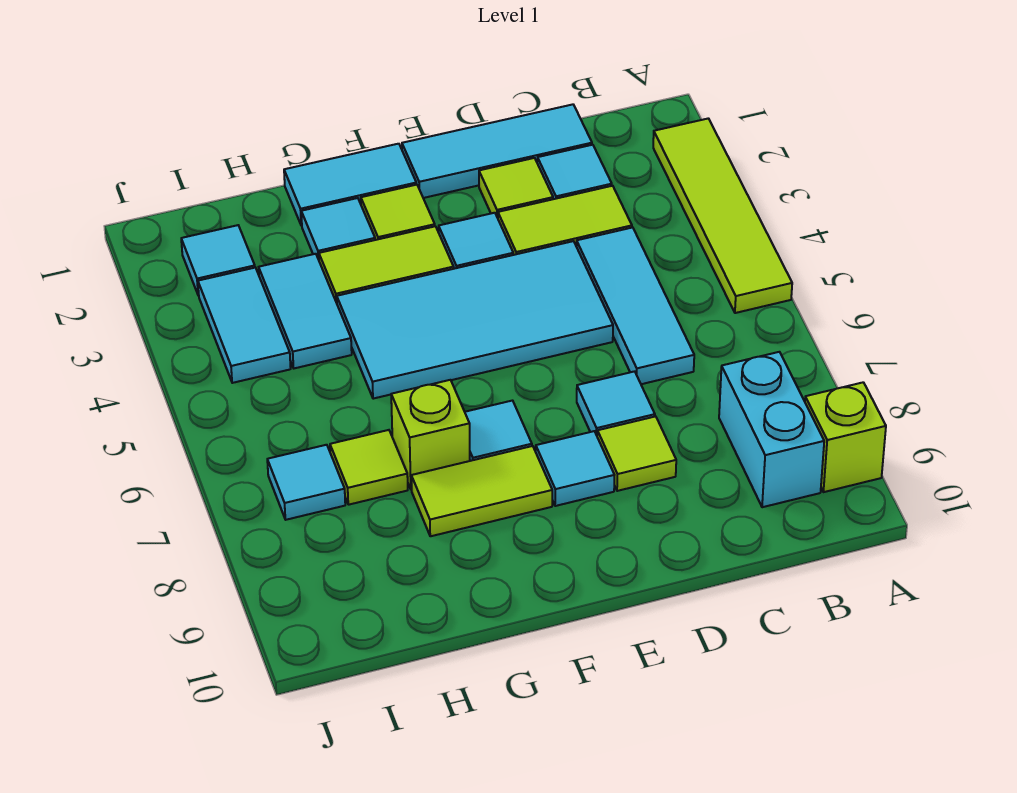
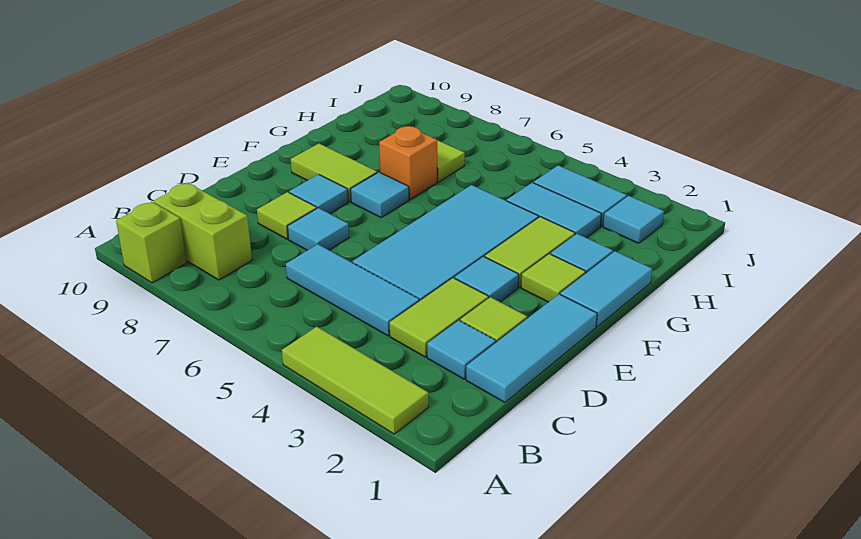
lime 1x4 tile [653,118,792,313] -> lime 1x3 tile [282,327,428,434]
cyan 1x2 brick [719,352,824,507] -> lime 1x2 brick [154,183,252,280]
lime 1x2 tile [411,446,552,536] -> lime 1x2 tile turned to [291,144,377,202]
lime 1x1 brick [391,380,470,490] -> orange 1x1 brick [379,126,437,199]
cyan 1x1 tile [267,445,345,520] -> none

